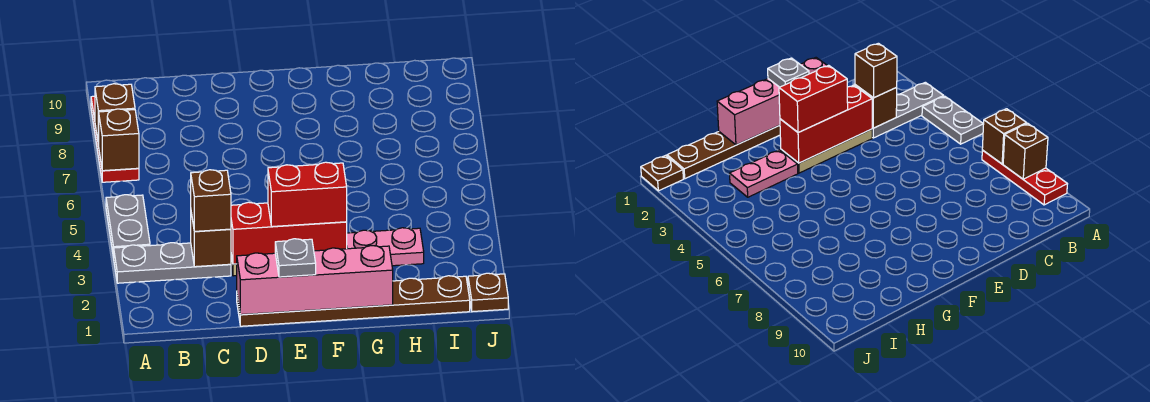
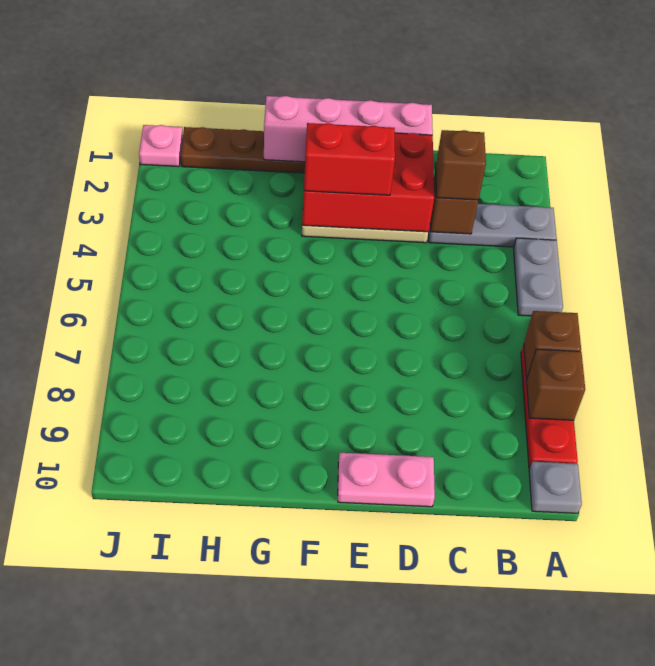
red 1x3 brick [231,202,347,264] -> red 2x3 brick [302,133,434,232]
grey 1x1 plate [275,239,316,277] -> grey 1x1 plate moved to [529,462,582,513]
pink 1x2 plate [347,228,424,266] -> pink 1x2 plate moved to [338,453,435,507]
brown 1x1 plate [468,273,508,312] -> pink 1x1 plate [139,125,183,167]

